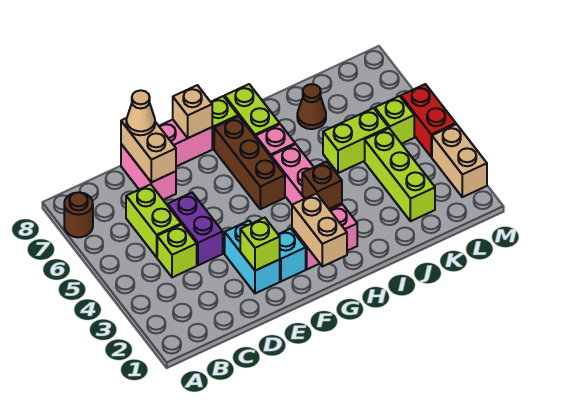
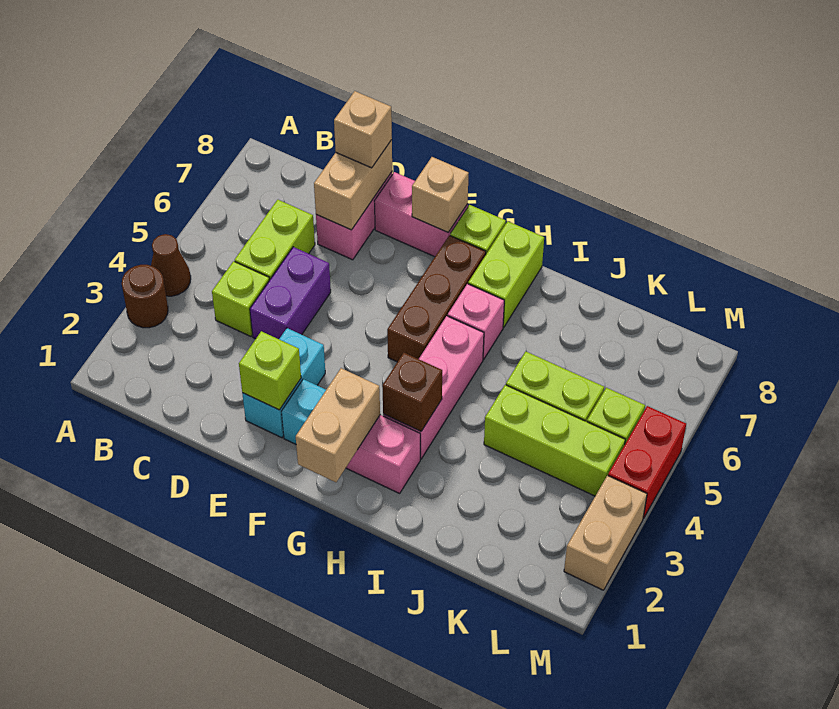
brown 1x1 round brick [64,192,93,237] -> brown 1x1 round brick moved to [122,265,168,328]
tan 1x1 cone [126,90,155,135] -> tan 1x1 brick [334,91,392,168]
brown 1x1 cone [297,84,326,129] -> brown 1x1 cone moved to [151,234,191,296]
lime 1x3 brick [365,128,435,221] -> lime 1x3 brick turned to [484,385,625,496]

